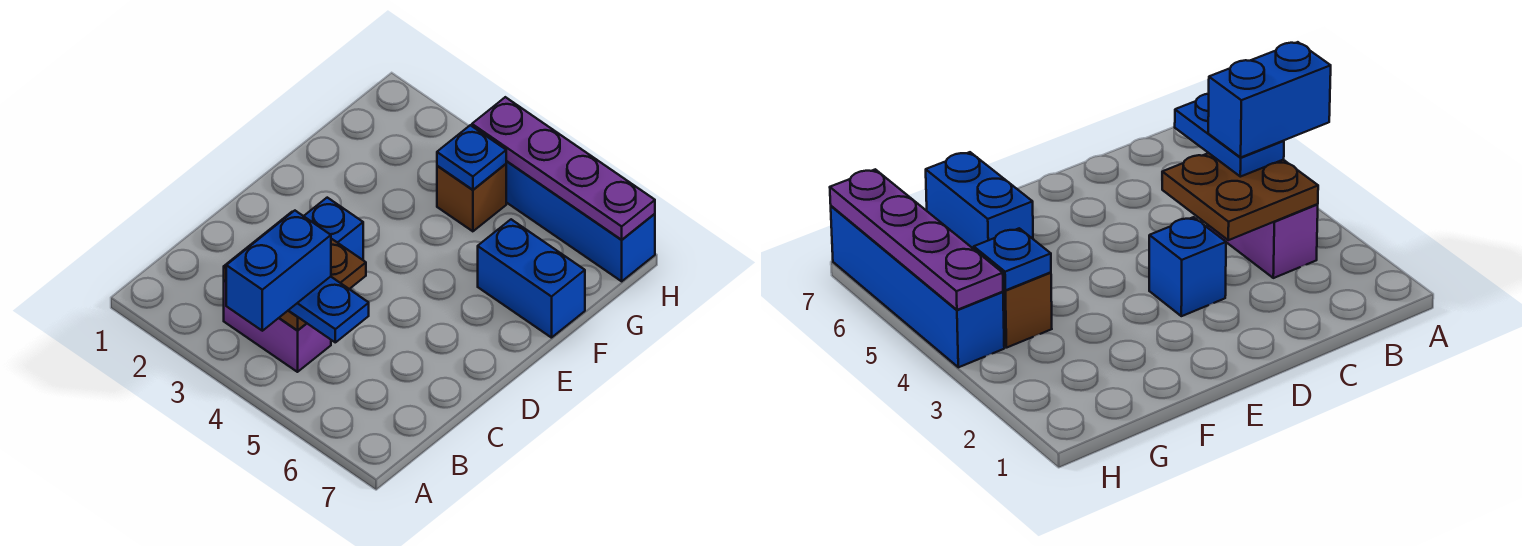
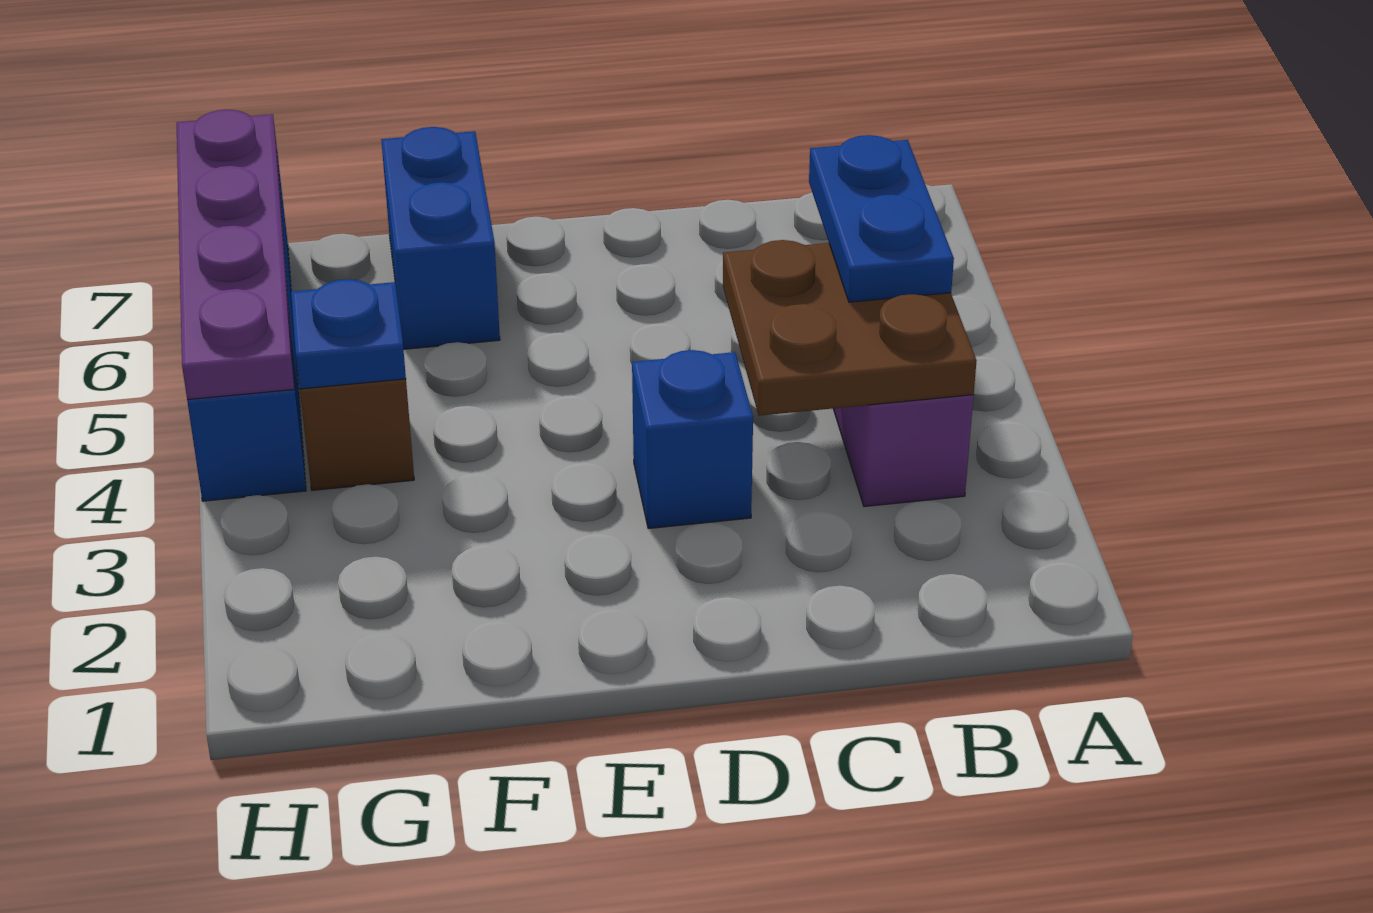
blue 1x2 brick [226,211,331,331] -> none

